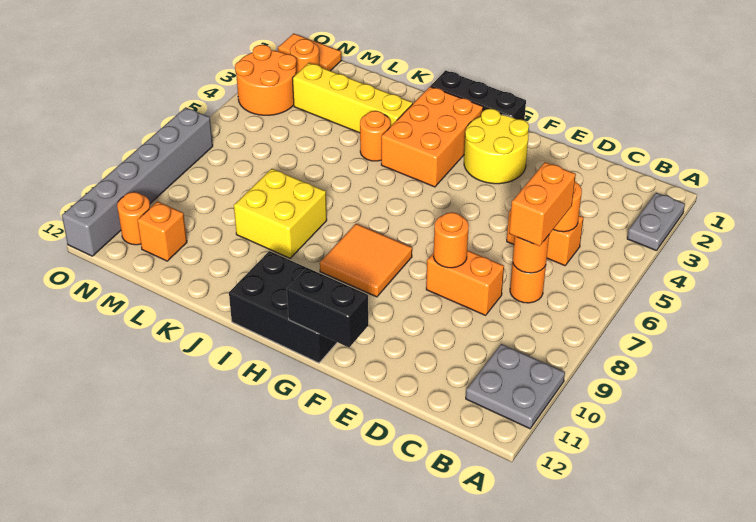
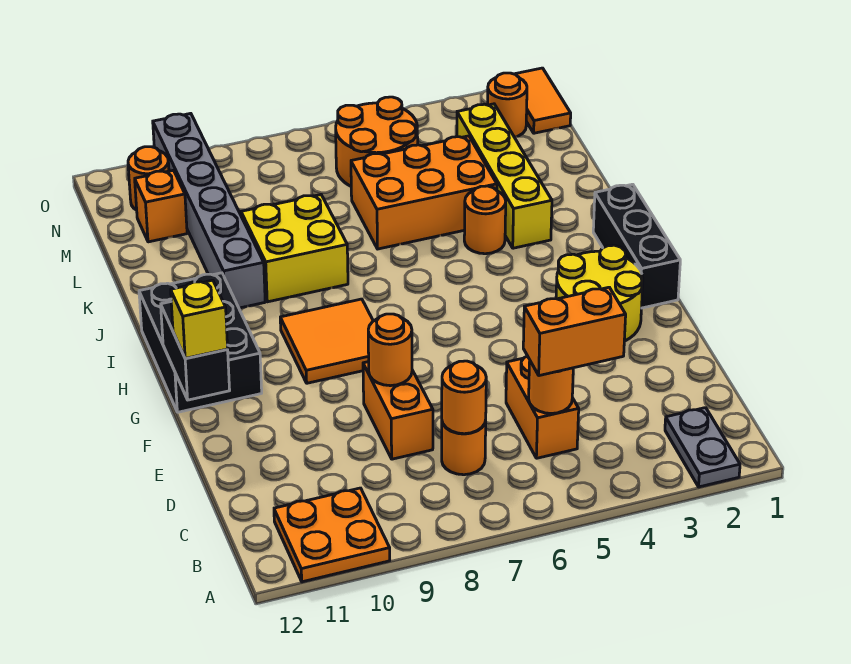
grey 1x2 plate [627,193,685,251] -> grey 1x2 plate turned to [665,408,740,487]
grey 2x2 plate [466,344,565,429] -> orange 2x2 plate [274,488,390,582]
orange 1x2 brick [509,162,576,246] -> orange 1x2 brick moved to [523,287,626,376]
none -> yellow 1x1 brick [171,280,228,358]
orange 2x3 brick [381,86,483,187] -> orange 2x3 brick moved to [351,136,497,249]
orange 2x2 round brick [235,45,297,115] -> orange 2x2 round brick moved to [336,97,418,186]
grey 1x6 brick [62,107,213,256] -> grey 1x6 brick turned to [153,113,265,308]

